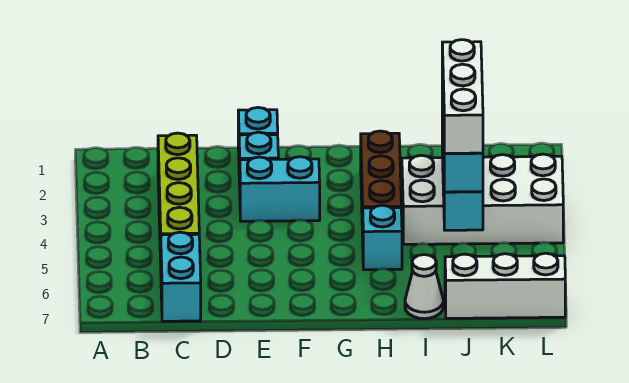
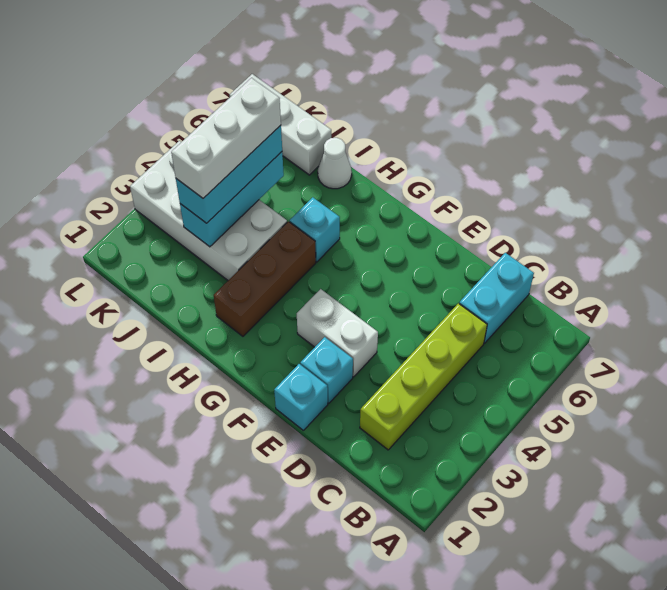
cyan 1x2 brick [240,157,320,221] -> white 1x2 brick [297,289,378,377]

